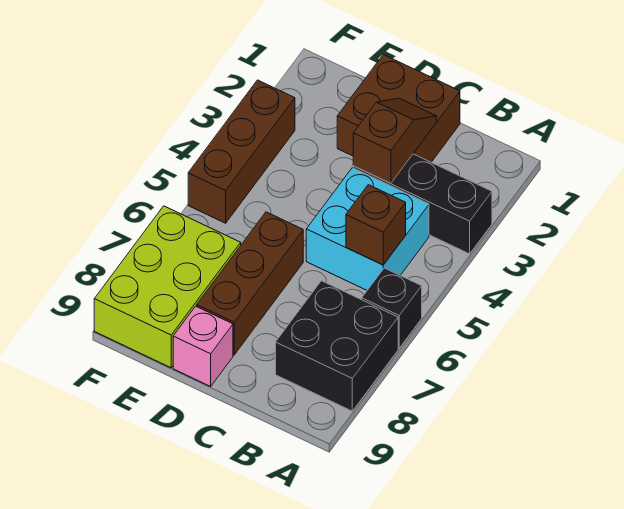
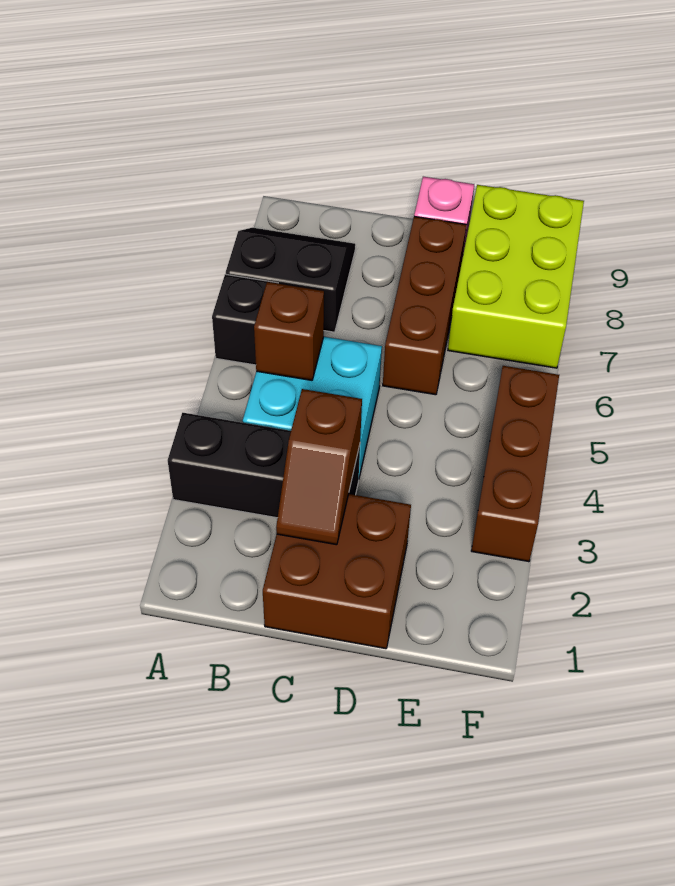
black 2x2 brick [276,281,398,411] -> black 2x2 slope [226,228,355,332]

